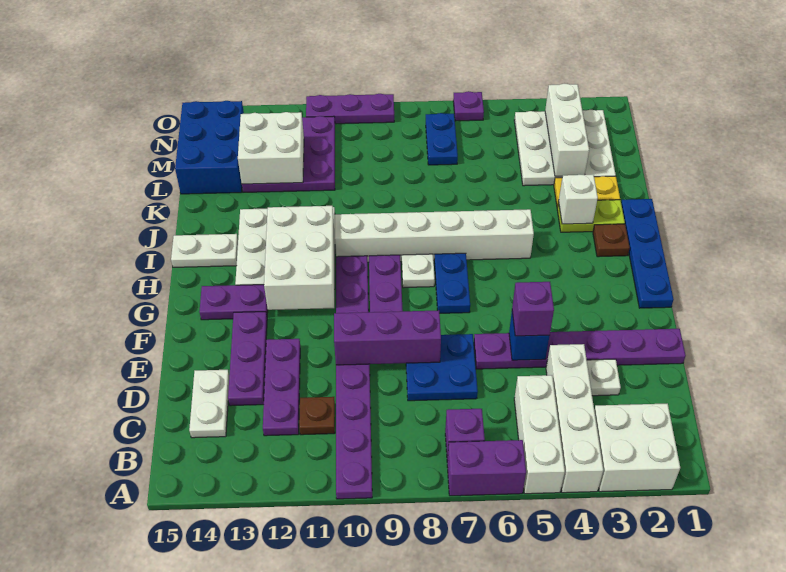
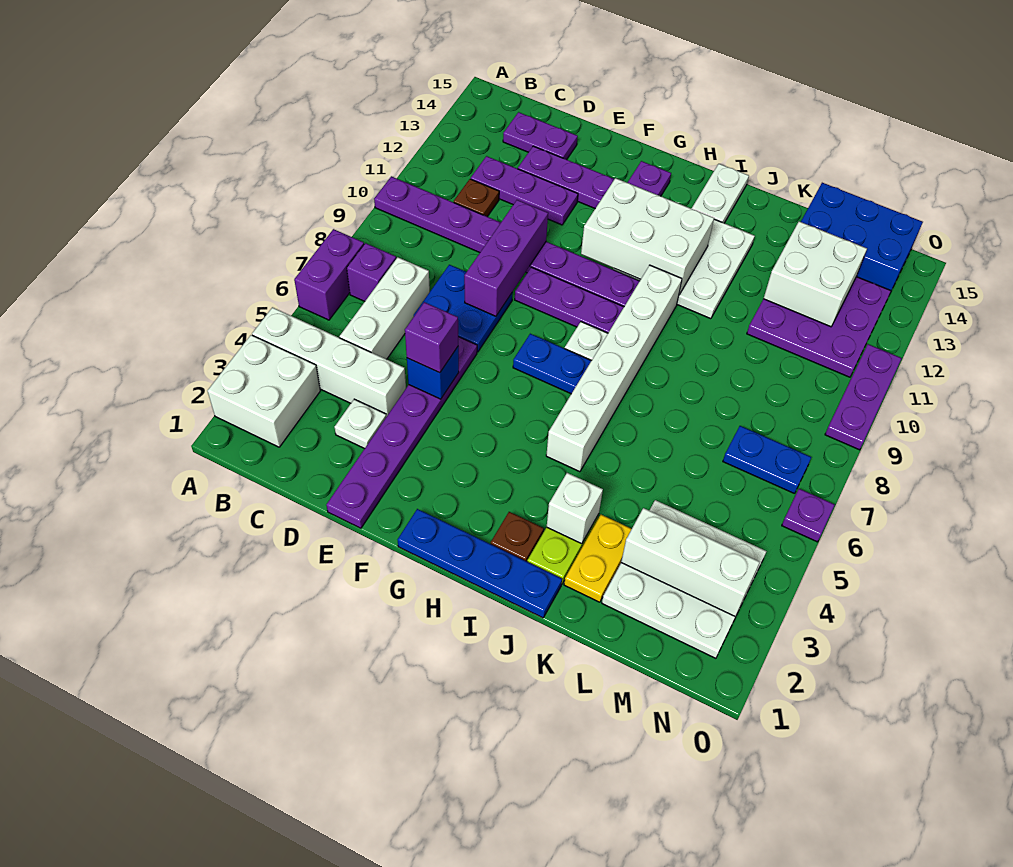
white 1x3 brick [514,375,565,494] -> white 1x3 brick turned to [340,257,430,359]
white 1x2 plate [189,370,229,438] -> purple 1x2 plate [503,112,578,160]

